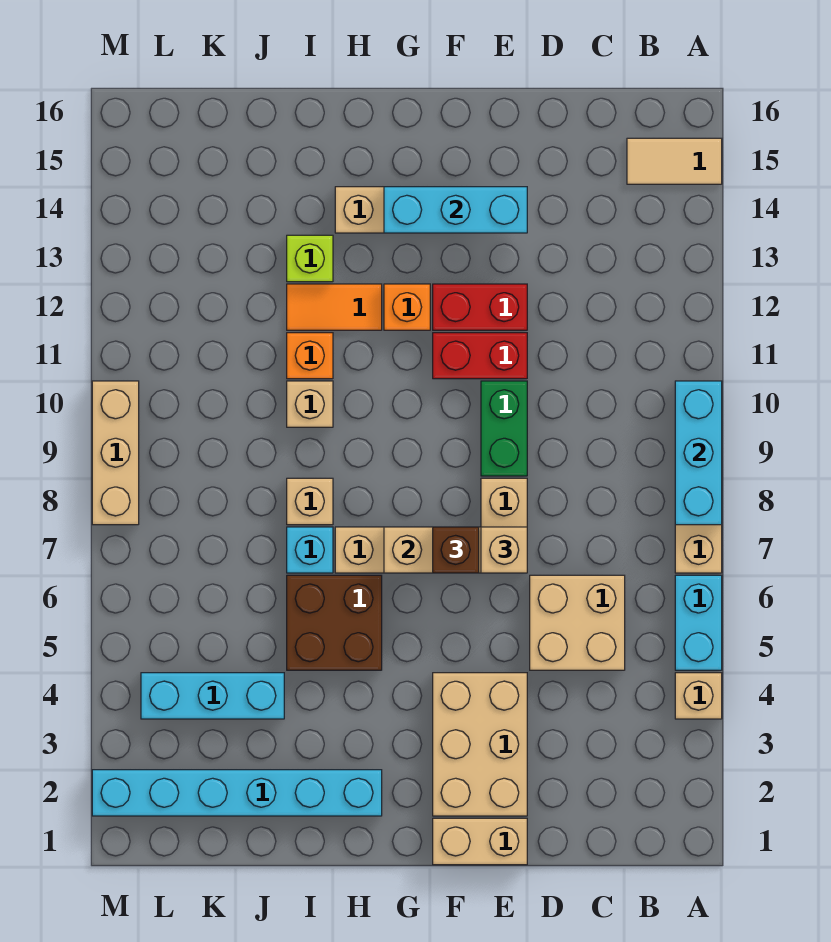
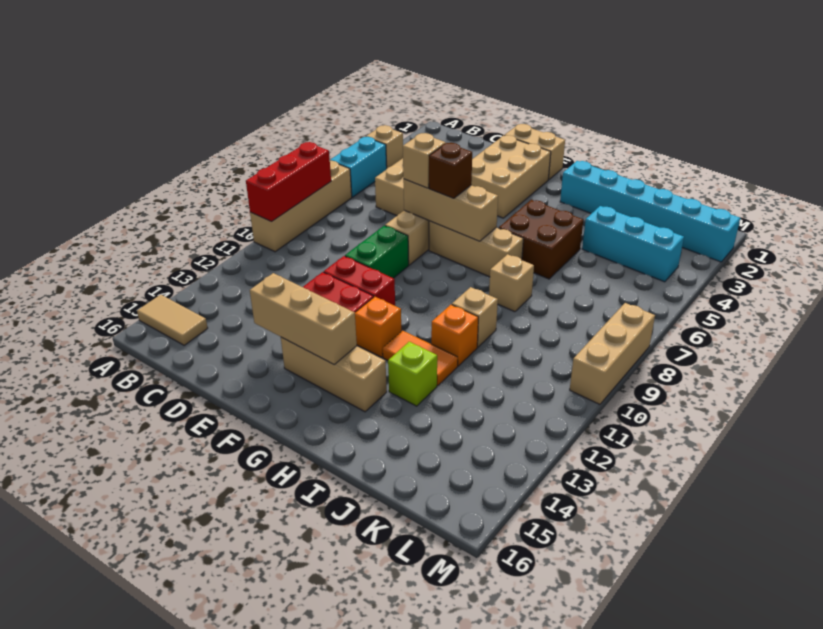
cyan 1x3 brick [675,381,722,525] -> red 1x3 brick [246,142,331,222]
cyan 1x3 brick [384,187,527,233] -> tan 1x3 brick [250,273,357,364]
cyan 1x1 brick [287,527,333,573] -> none

